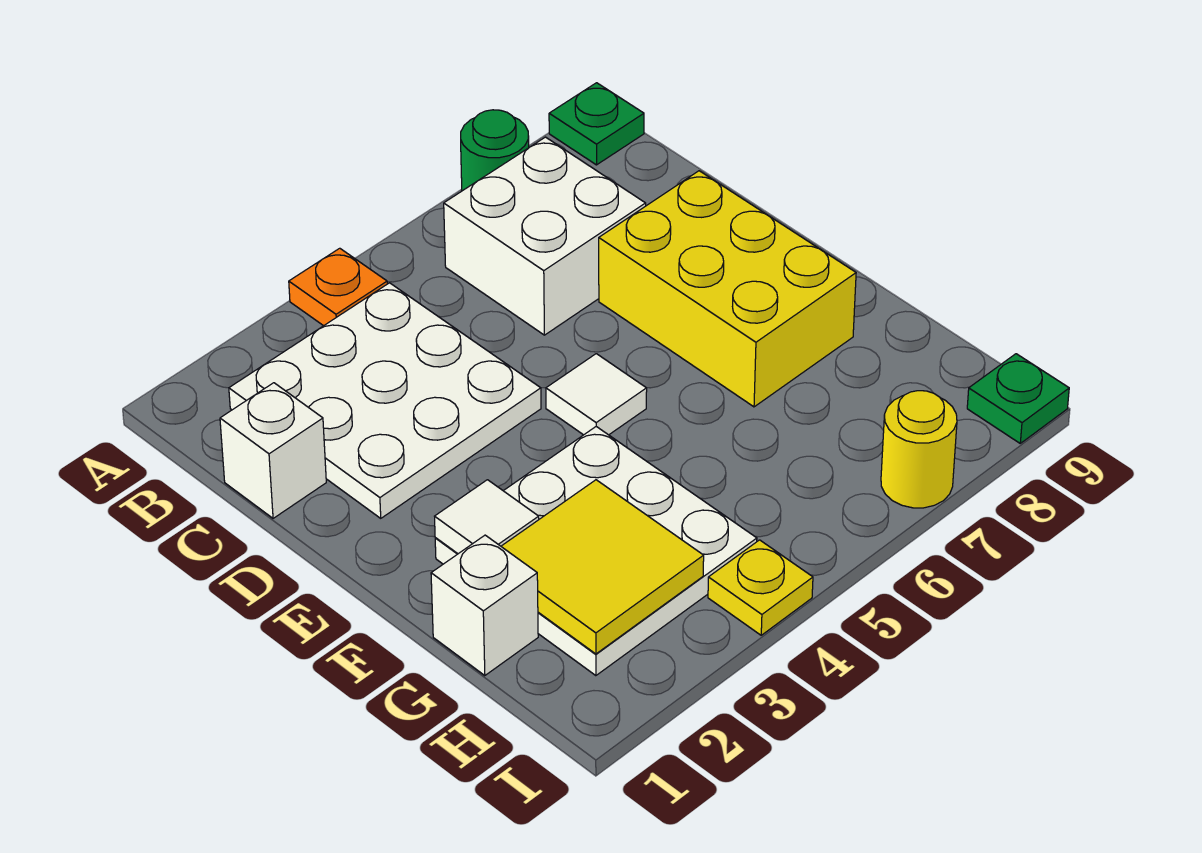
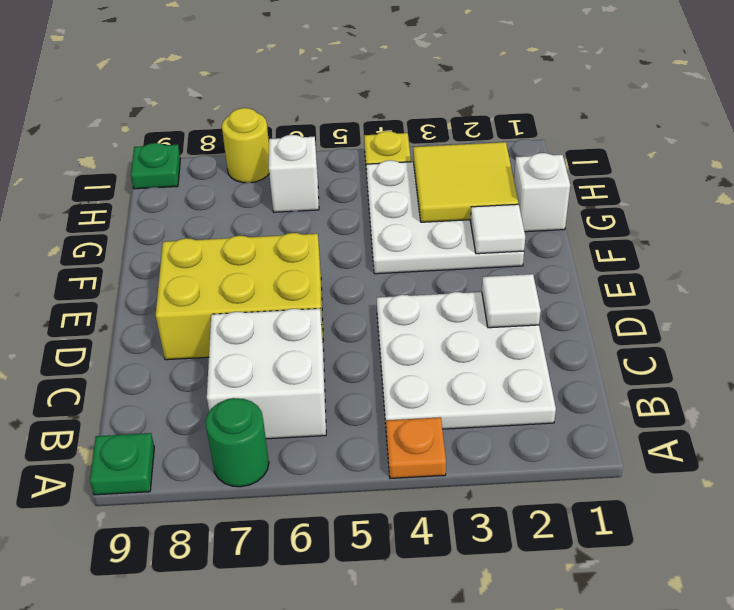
white 1x1 brick [220,383,326,518] -> white 1x1 brick moved to [269,135,319,212]
yellow 2x3 brick [599,171,856,407] -> yellow 2x3 brick turned to [156,233,324,360]
white 1x1 tile [546,354,647,435] -> white 1x1 tile moved to [482,274,541,328]

